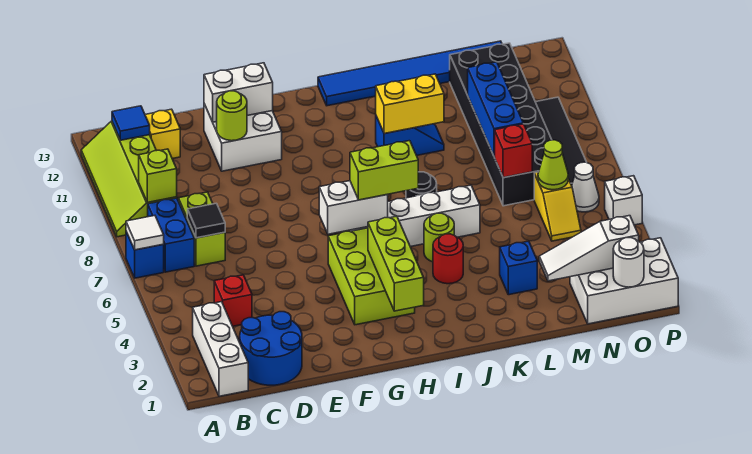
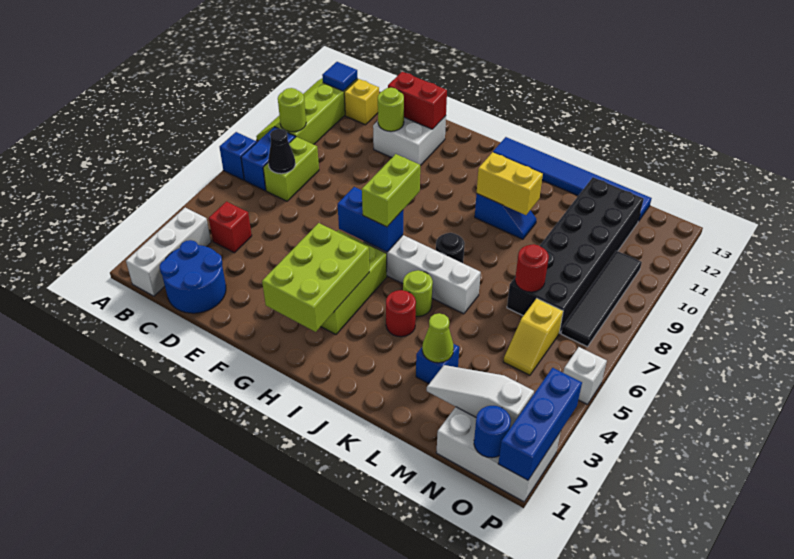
white 1x1 tile [126,216,164,250] -> none
lime 1x1 brick [139,149,177,203] -> lime 1x1 round brick [278,88,306,132]
black 1x1 tile [187,203,225,238] -> black 1x1 cone [268,129,295,174]
white 1x2 brick [204,63,273,122] -> red 1x2 brick [388,72,447,129]
white 1x2 brick [319,181,388,234] -> blue 1x2 brick [338,187,403,252]
lime 1x3 brick [368,216,424,311] -> lime 2x3 brick [262,223,369,332]
lime 1x2 brick [350,141,418,200] -> lime 1x2 brick turned to [362,154,420,227]
red 1x1 brick [495,124,532,178] -> red 1x1 round brick [515,244,549,292]
blue 1x3 brick [468,62,523,157] -> blue 1x3 brick moved to [498,368,582,480]
lime 1x1 cone [538,140,568,190] -> lime 1x1 cone moved to [422,313,454,363]
white 1x1 round brick [613,238,644,287] -> blue 1x1 round brick [474,406,511,458]
white 1x1 cone [572,162,599,212] -> none

